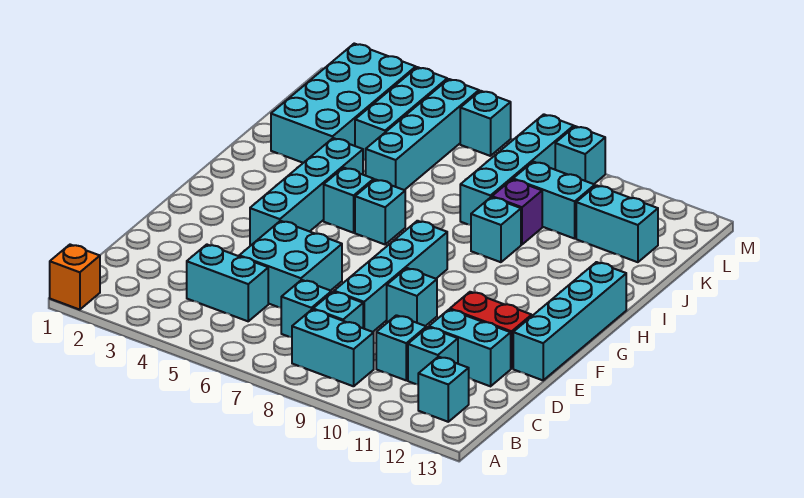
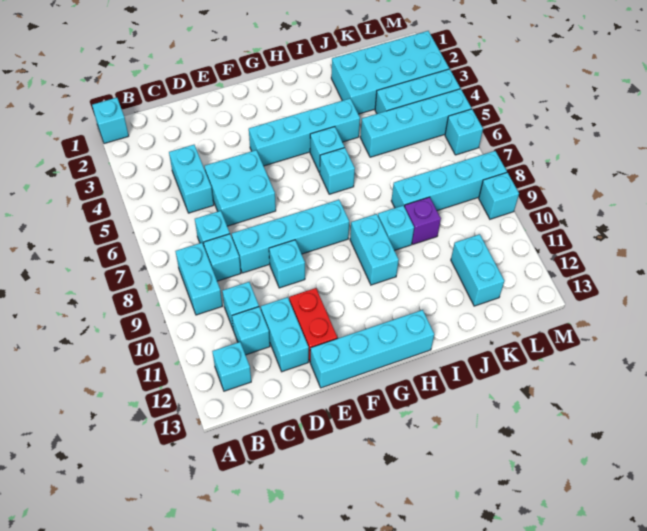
orange 1x1 brick [50,245,100,310] -> cyan 1x1 brick [92,98,129,144]
cyan 1x2 brick [513,162,595,239] -> cyan 1x2 brick moved to [350,214,399,285]

